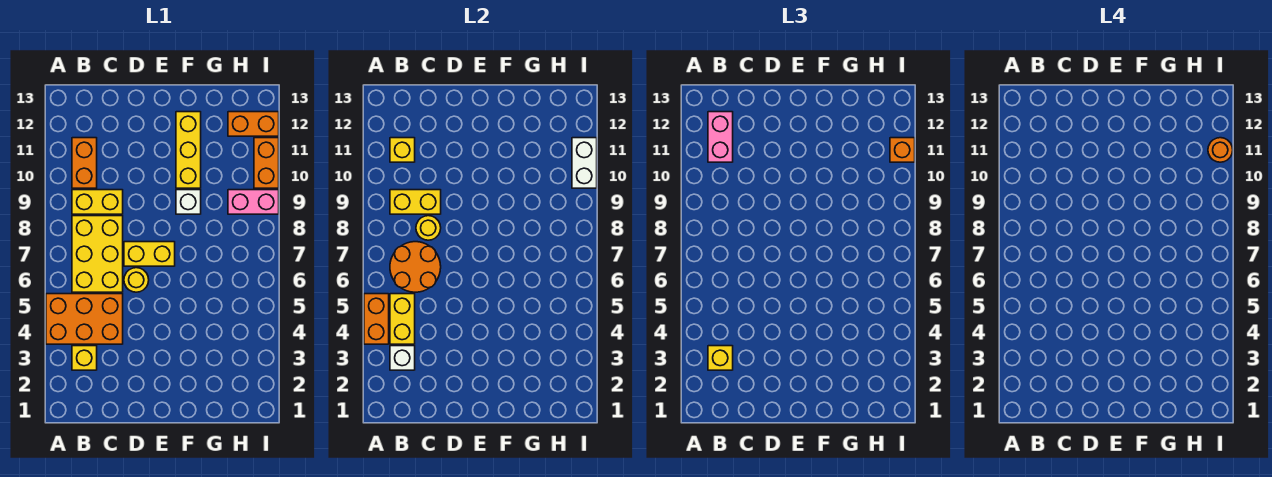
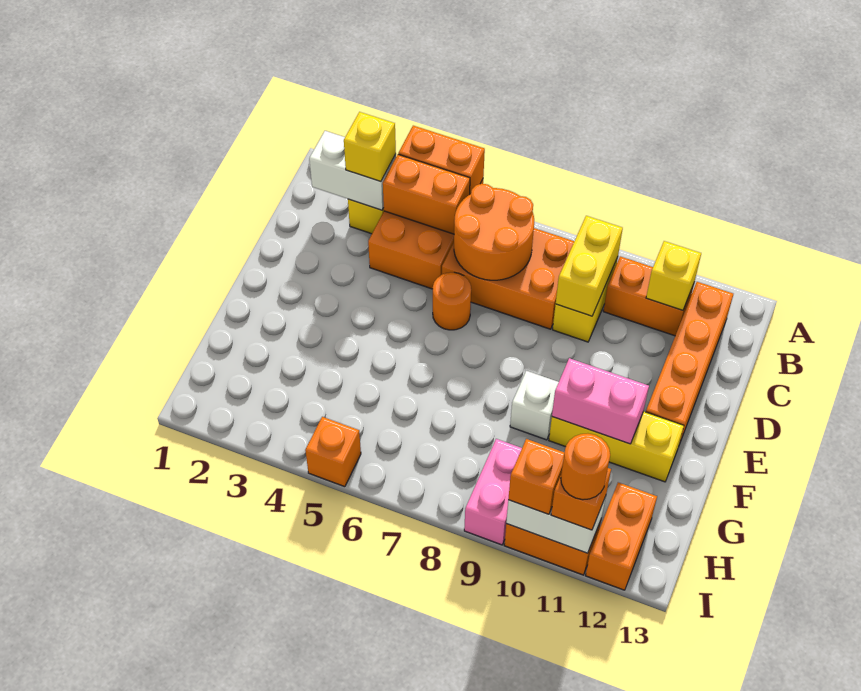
white 1x1 brick [390,346,415,370] -> white 1x2 brick [309,131,396,210]
yellow 1x2 brick [390,294,415,344] -> orange 1x2 brick [383,155,470,234]
yellow 2x3 brick [72,216,123,292] -> orange 2x3 brick [442,228,574,329]
pink 1x2 brick [708,112,733,162] -> pink 1x2 brick moved to [552,358,649,444]
none -> orange 1x4 brick [646,282,733,444]
yellow 1x1 round brick [416,216,441,240] -> none
yellow 1x1 round brick [124,268,149,292] -> orange 1x1 round brick [433,272,471,330]
yellow 1x2 brick [124,242,175,266] -> none
none -> orange 1x1 brick [305,417,361,487]
none -> orange 1x1 brick [508,439,564,514]

